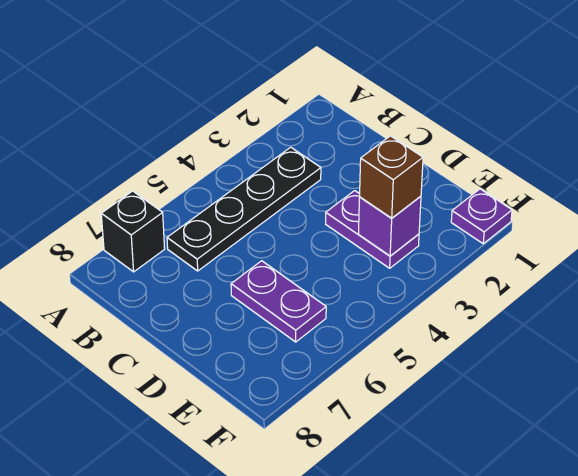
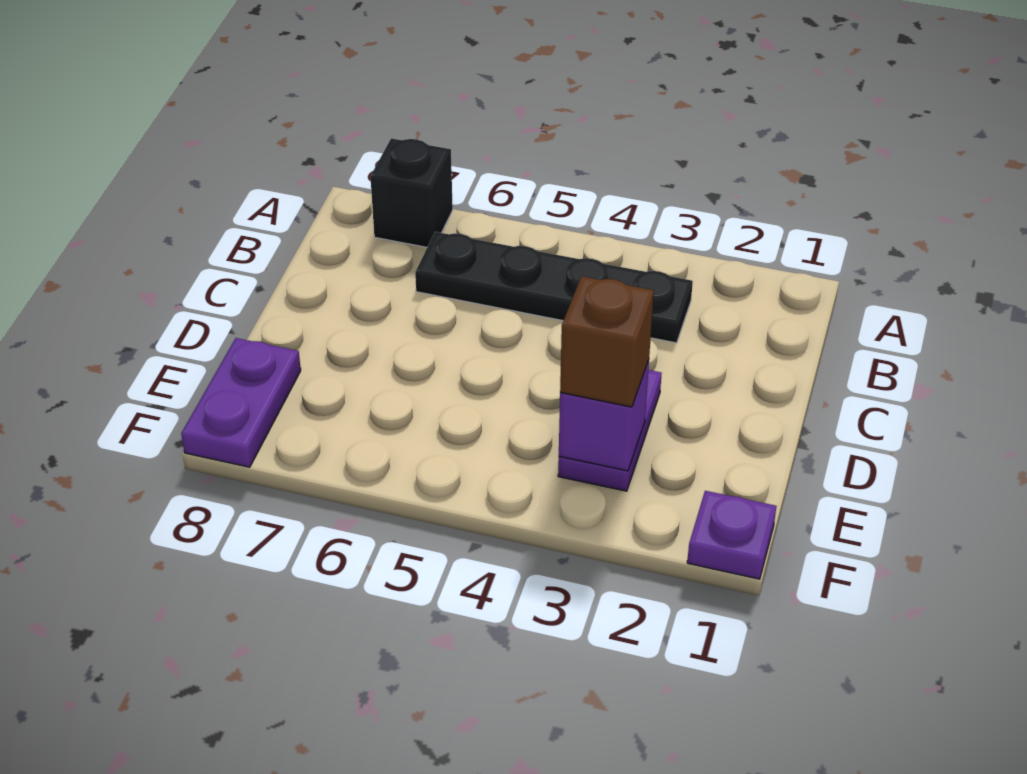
purple 1x2 plate [231,261,326,342] -> purple 1x2 plate moved to [181,338,301,467]

